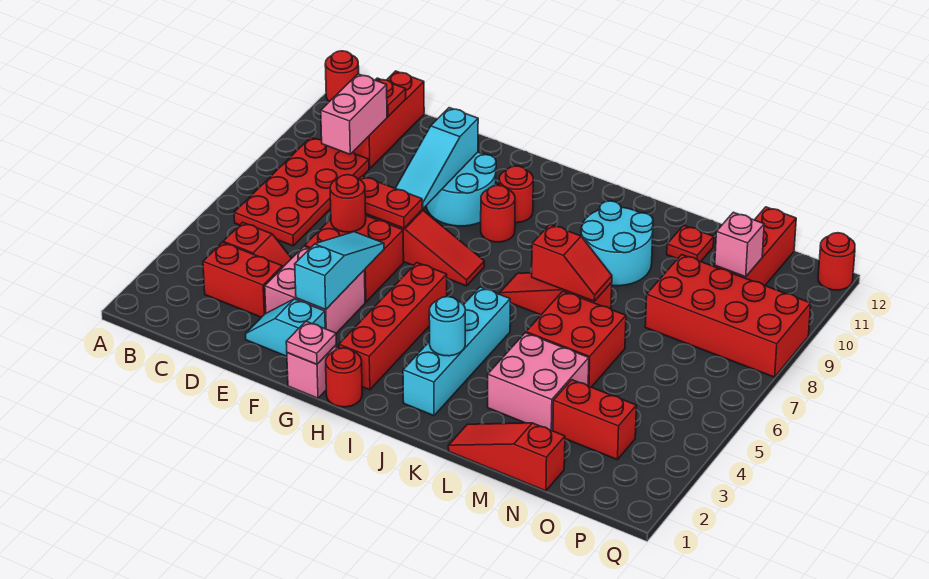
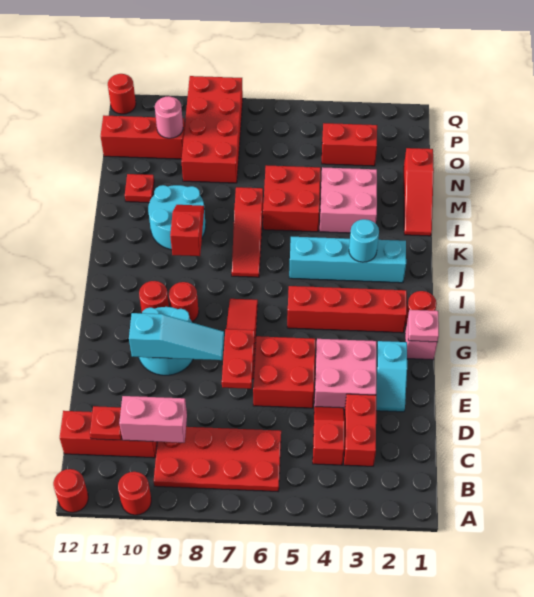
red 1x1 round brick [330,175,366,232] -> red 1x1 round brick moved to [118,472,151,515]
cyan 1x3 slope [295,232,384,310] -> none
red 1x2 slope [532,224,612,301] -> red 1x2 slope moved to [170,205,204,256]
red 1x2 brick [553,380,637,460] -> red 1x2 brick turned to [322,123,377,166]
pink 1x1 brick [715,212,764,277] -> pink 1x1 round brick [155,96,183,138]

